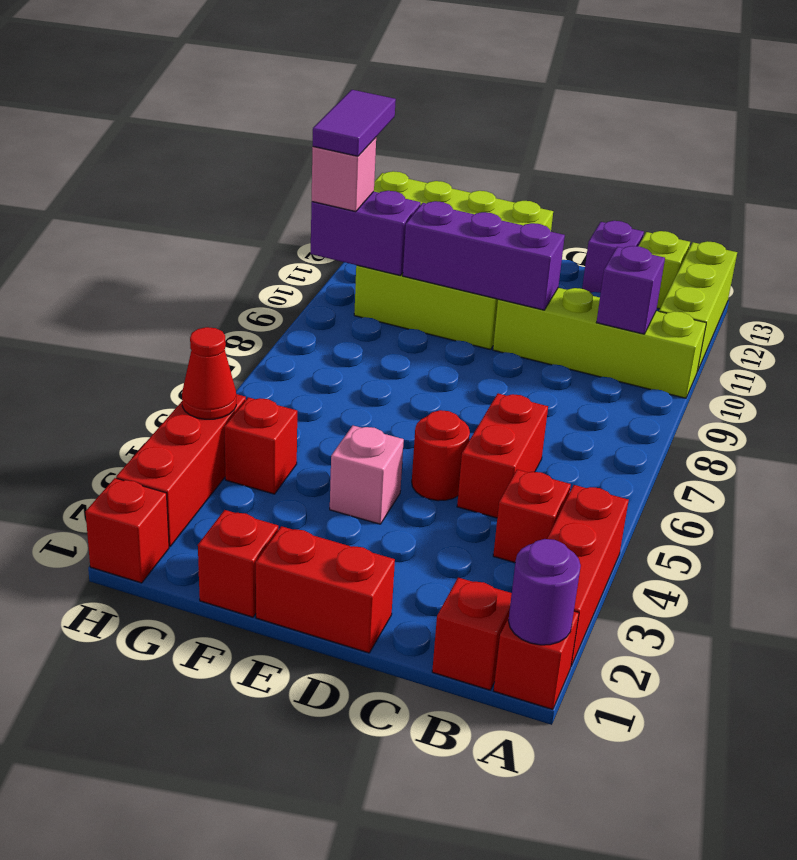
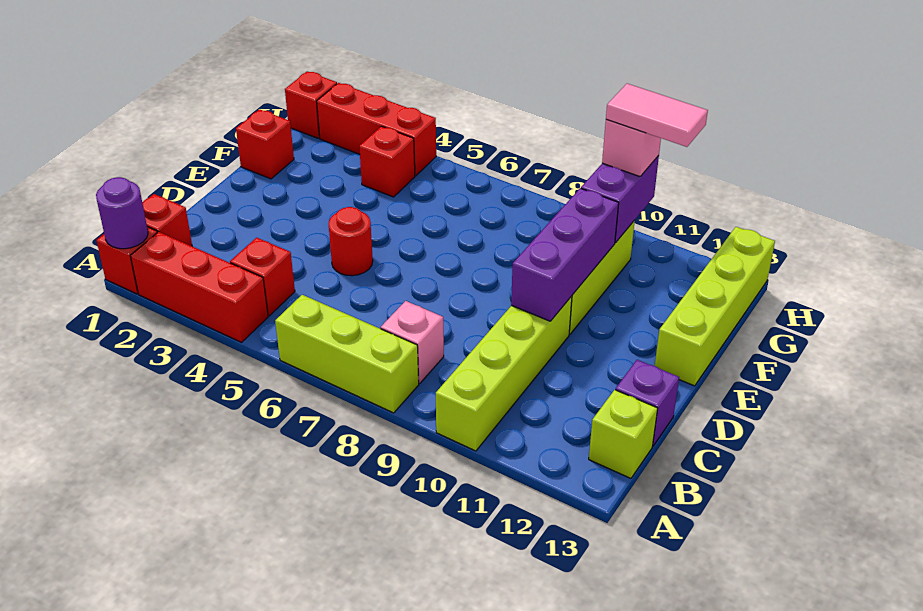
lime 1x3 brick [659,241,737,371] -> lime 1x3 brick moved to [275,295,419,413]
purple 1x1 brick [596,246,665,334] -> none
red 1x2 brick [457,393,548,518] -> none
red 1x2 brick [256,526,395,653] -> none
pink 1x1 brick [330,426,404,524] -> pink 1x1 brick moved to [381,301,444,383]
red 1x1 cone [182,327,236,419] -> none
purple 1x2 tile [313,90,396,156] -> pink 1x2 tile [606,84,708,147]

